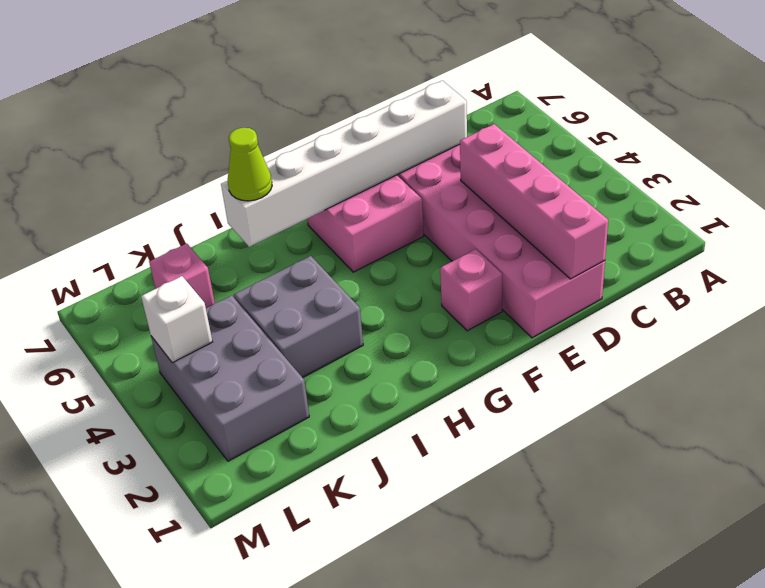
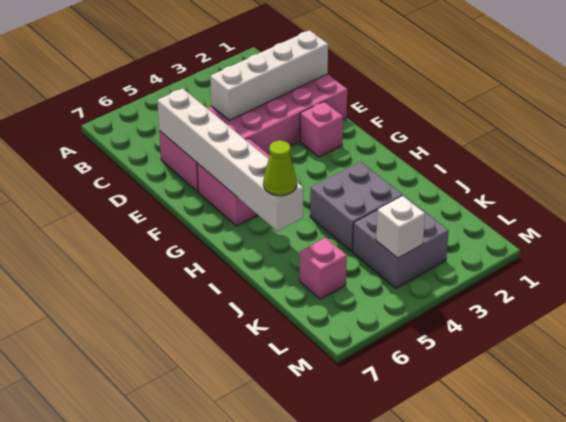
pink 1x4 brick [460,124,608,279] -> white 1x4 brick [210,30,328,120]
grey 2x3 brick [151,295,309,461] -> grey 2x2 brick [353,196,449,288]

